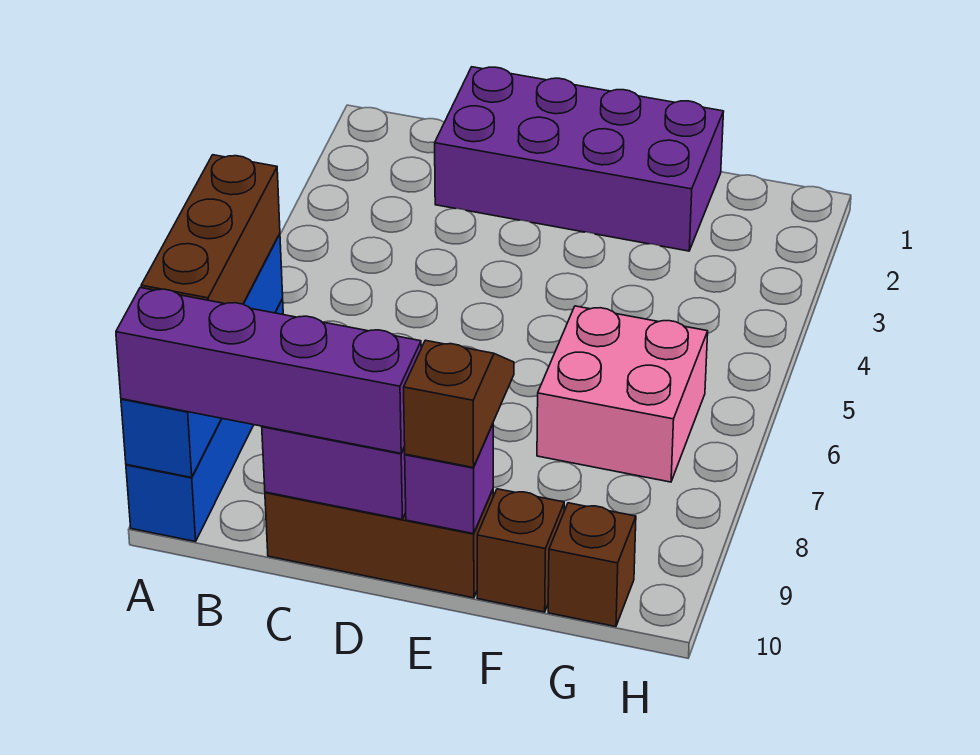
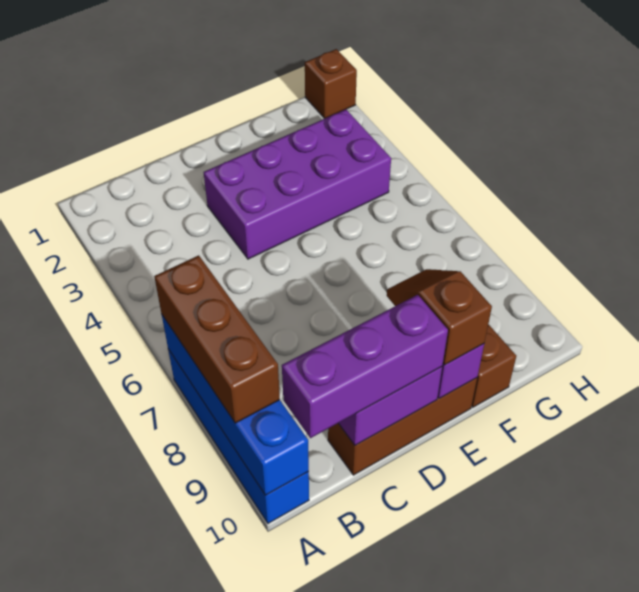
purple 1x4 brick [116,288,421,453] -> purple 1x3 brick [282,295,448,438]
purple 2x4 brick [435,67,724,251] -> purple 2x4 brick moved to [204,109,391,259]
pink 2x2 brick [537,306,708,482] -> none
brown 1x1 brick [548,503,636,627] -> brown 1x1 brick moved to [305,49,357,119]

